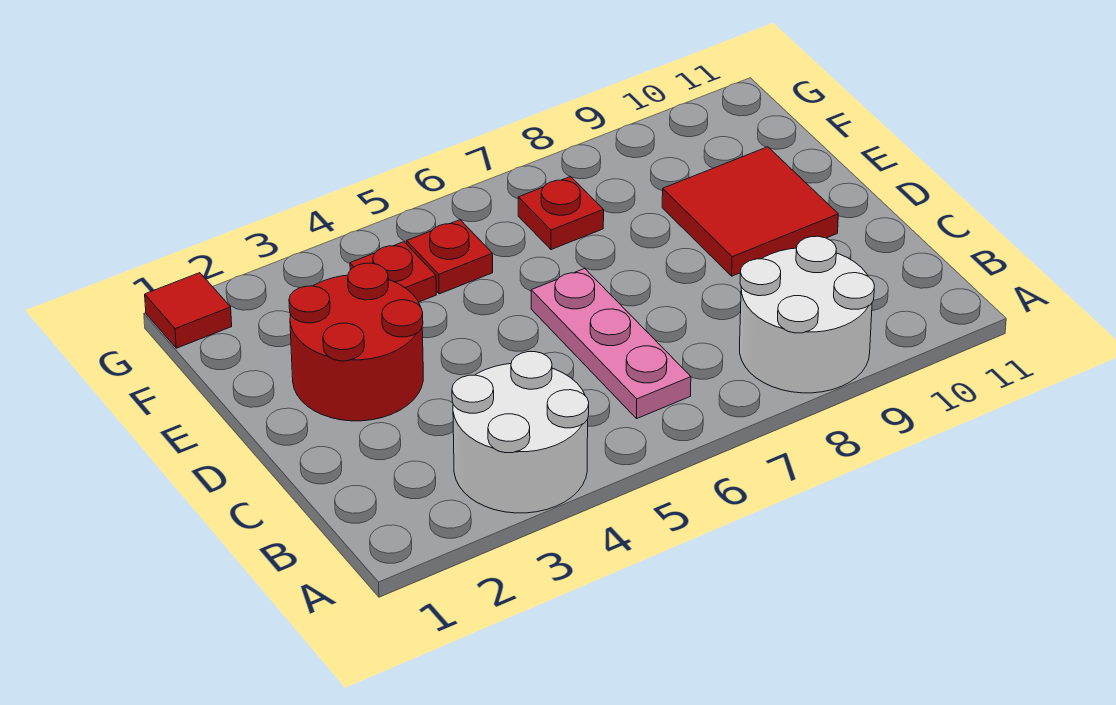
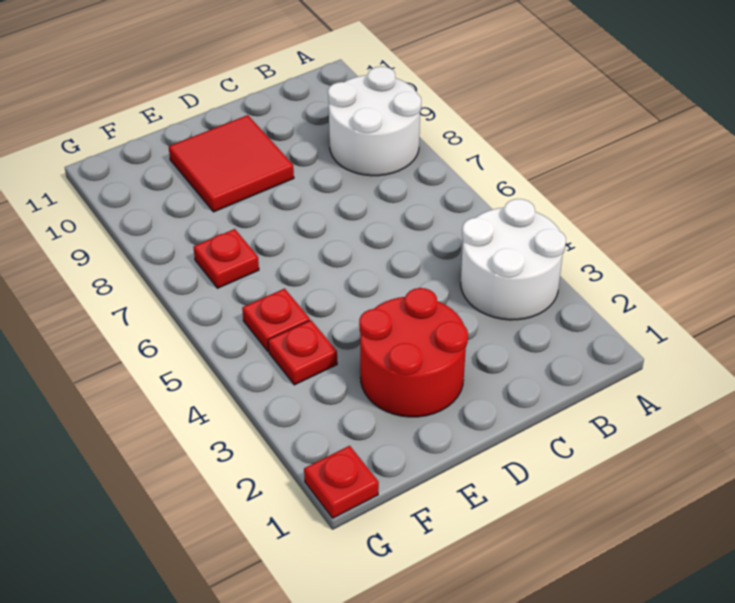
pink 1x3 plate [531,269,691,418] -> none
red 1x1 tile [145,273,232,348] -> red 1x1 plate [304,446,379,518]

